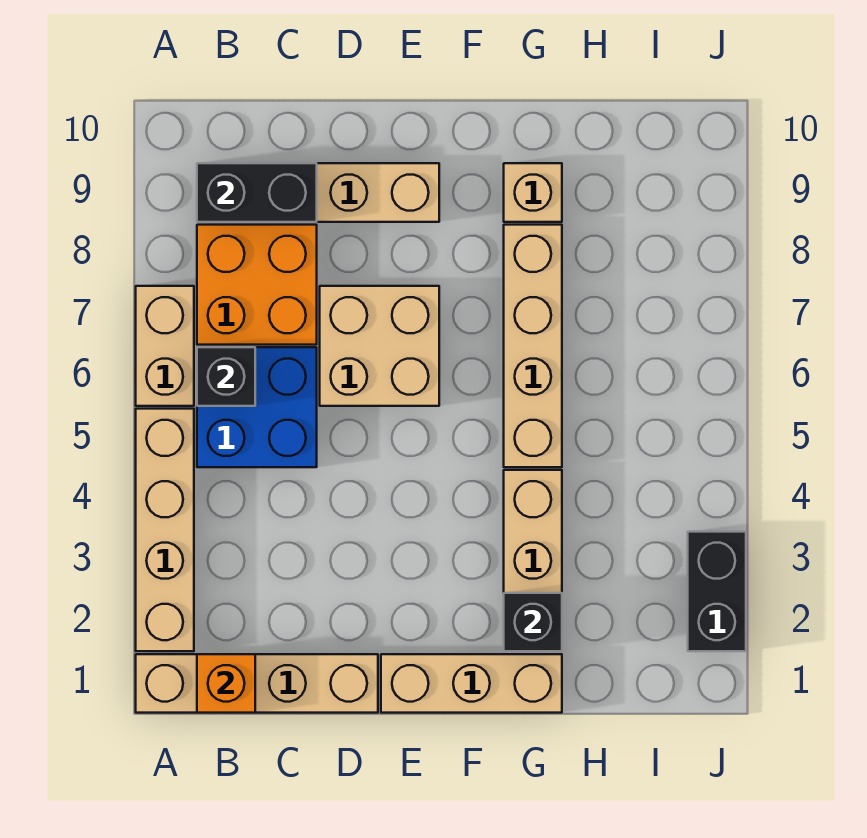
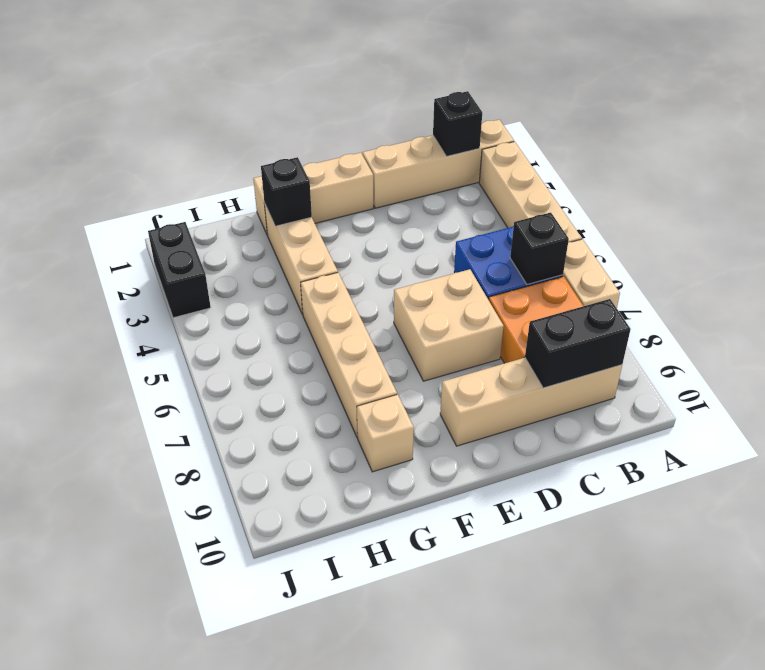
orange 1x1 brick [197,654,255,713] -> black 1x1 brick [433,91,482,156]

